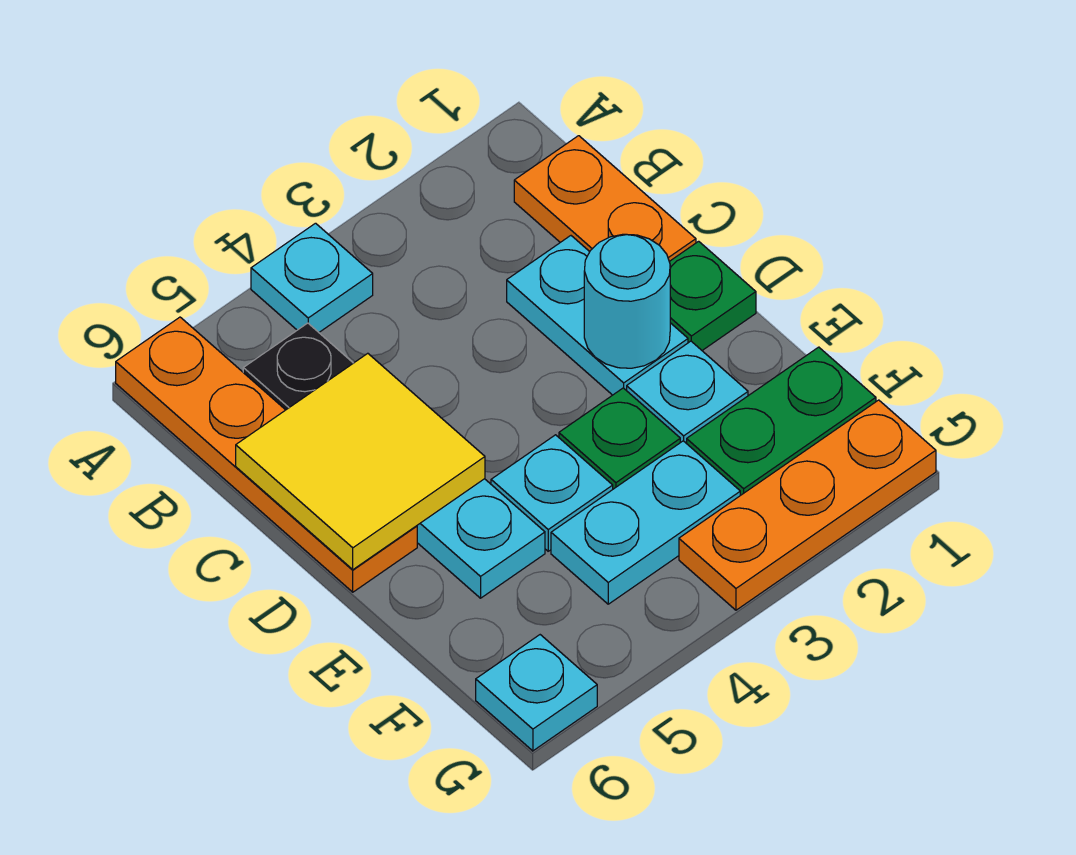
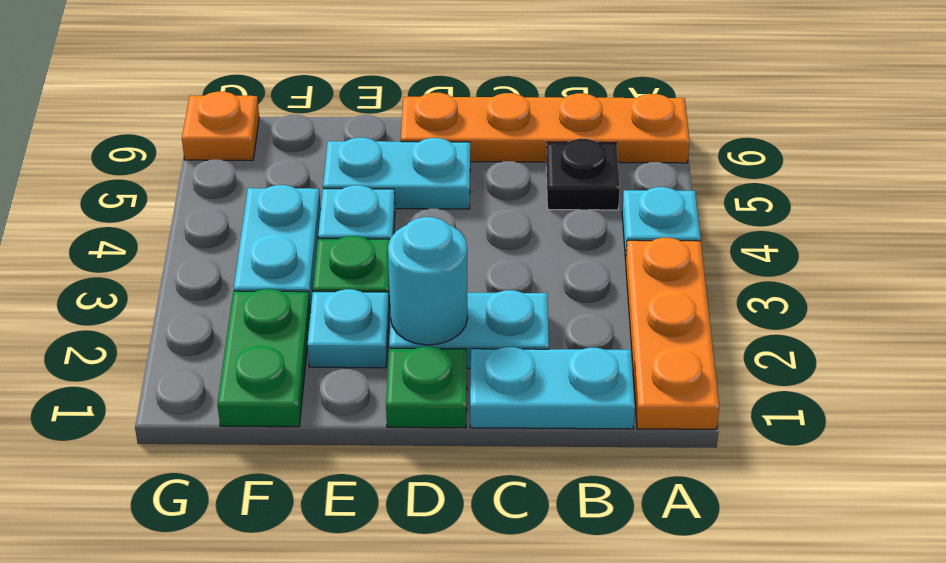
orange 1x2 plate [514,136,696,261] -> cyan 1x2 plate [470,347,635,429]
yellow 2x2 tile [236,353,485,570] -> none
orange 1x3 plate [679,400,936,610] -> orange 1x3 plate moved to [626,238,719,429]
cyan 1x1 plate [476,635,597,751] -> orange 1x1 plate [182,92,259,160]

